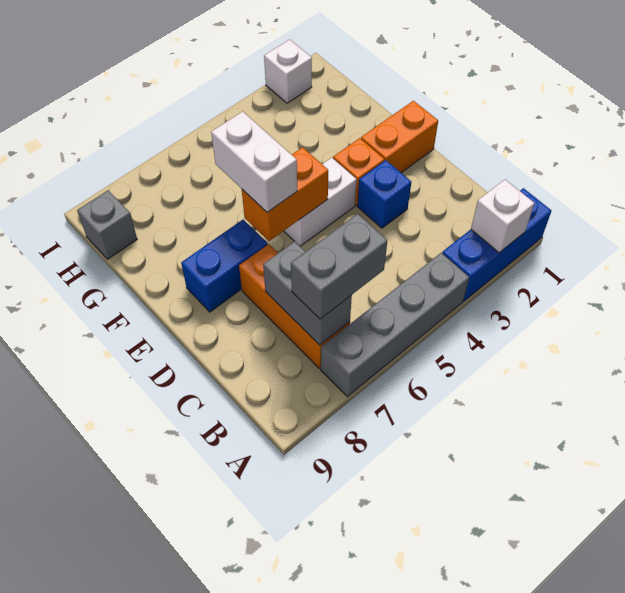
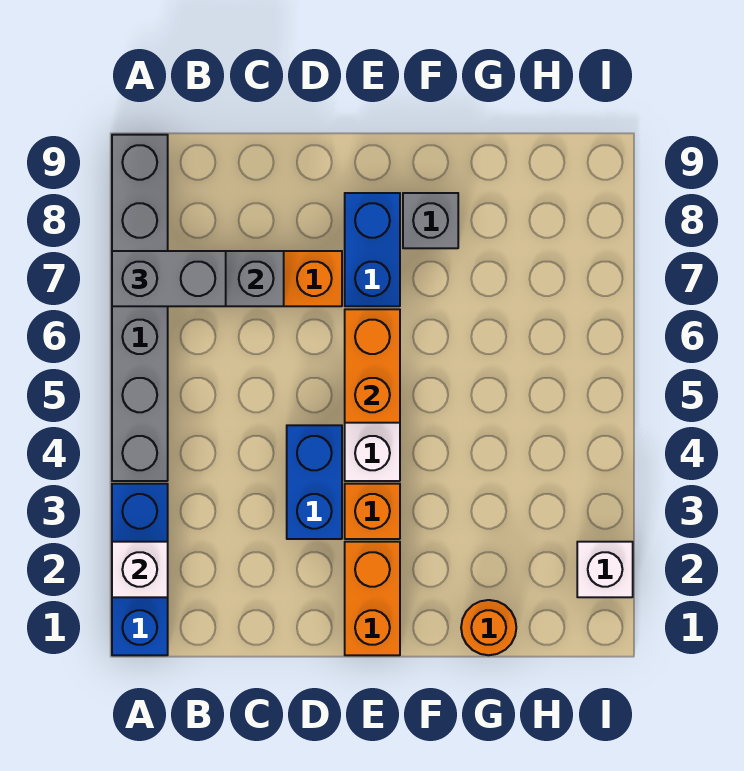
grey 1x4 brick [321,253,469,397] -> grey 1x6 brick [112,135,168,481]
grey 1x2 brick [291,214,387,319] -> grey 1x2 brick turned to [112,251,226,306]
blue 1x1 brick [357,160,411,228] -> blue 1x2 brick [287,425,342,539]
white 1x2 brick [211,111,297,212] -> none
none -> orange 1x1 round brick [461,600,516,655]
grey 1x1 brick [77,190,137,259] -> grey 1x1 brick moved to [403,193,458,248]

